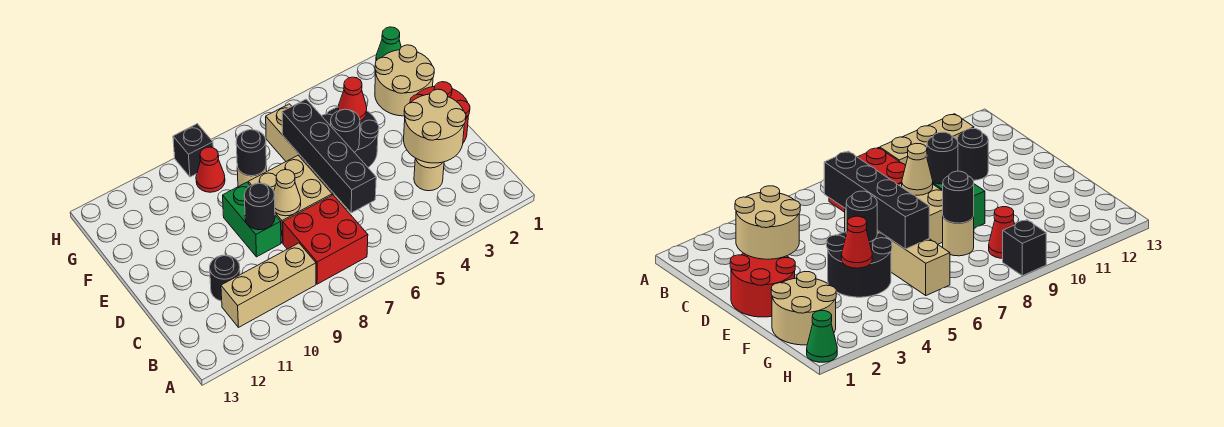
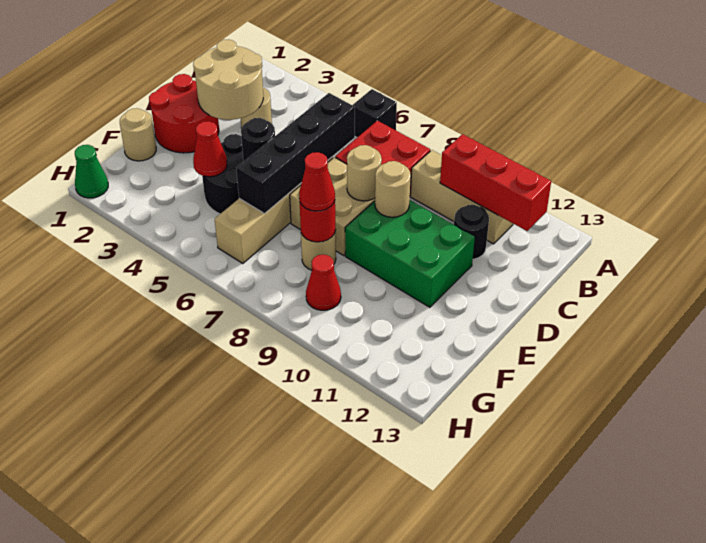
none -> red 1x3 brick [440,134,551,231]
tan 1x1 cone [274,170,301,216] -> tan 1x1 round brick [347,145,382,201]
green 1x2 brick [223,182,281,257] -> green 2x3 brick [345,200,475,307]
black 1x1 round brick [244,183,275,230] -> tan 1x1 round brick [375,161,411,217]
tan 2x2 round brick [375,45,434,116] -> tan 1x1 round brick [120,108,156,161]
black 1x1 round brick [236,130,266,176] -> red 1x1 round brick [299,199,336,242]
none -> red 1x1 cone [299,152,335,211]
black 1x1 brick [173,124,213,177] -> black 1x1 brick moved to [353,89,397,137]

